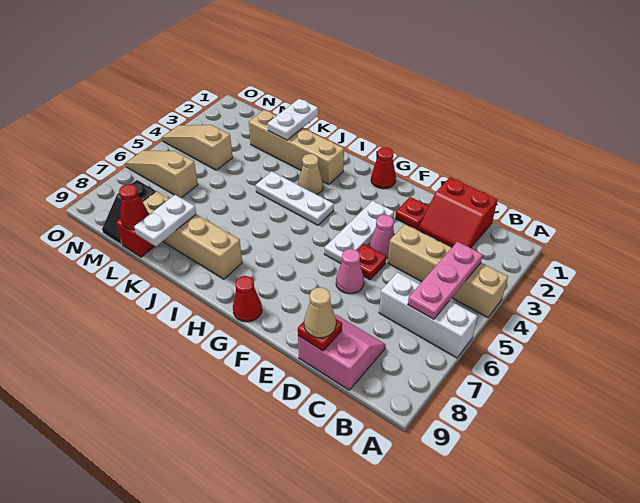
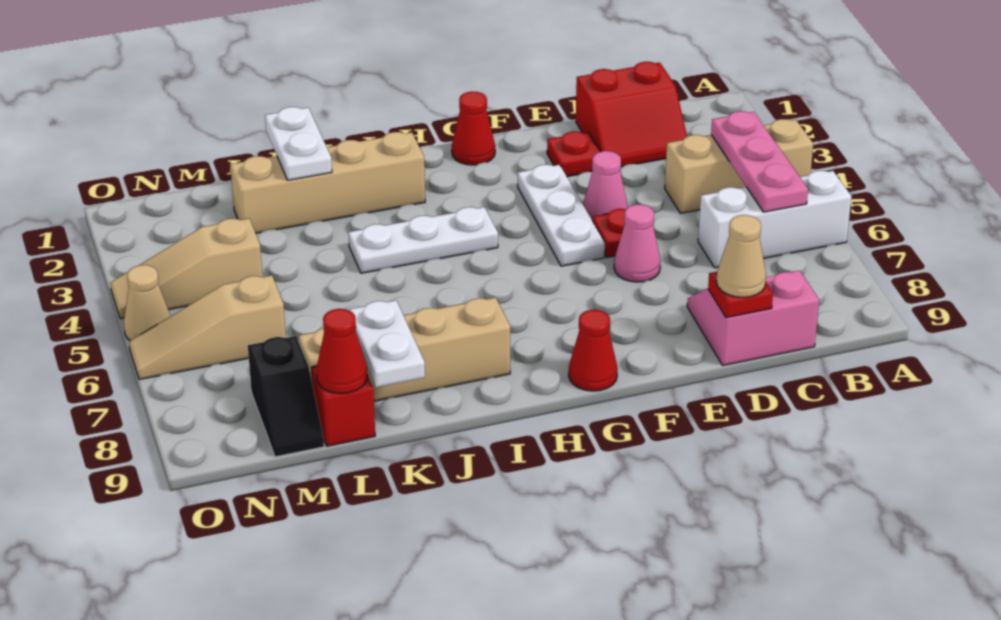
tan 1x4 brick [388,224,508,317] -> tan 1x3 brick [665,119,813,213]
tan 1x1 cone [298,154,323,194] -> tan 1x1 cone moved to [124,265,170,341]

